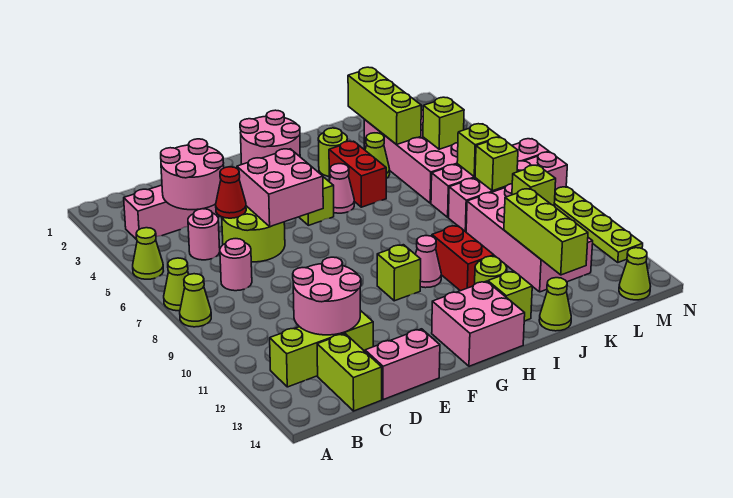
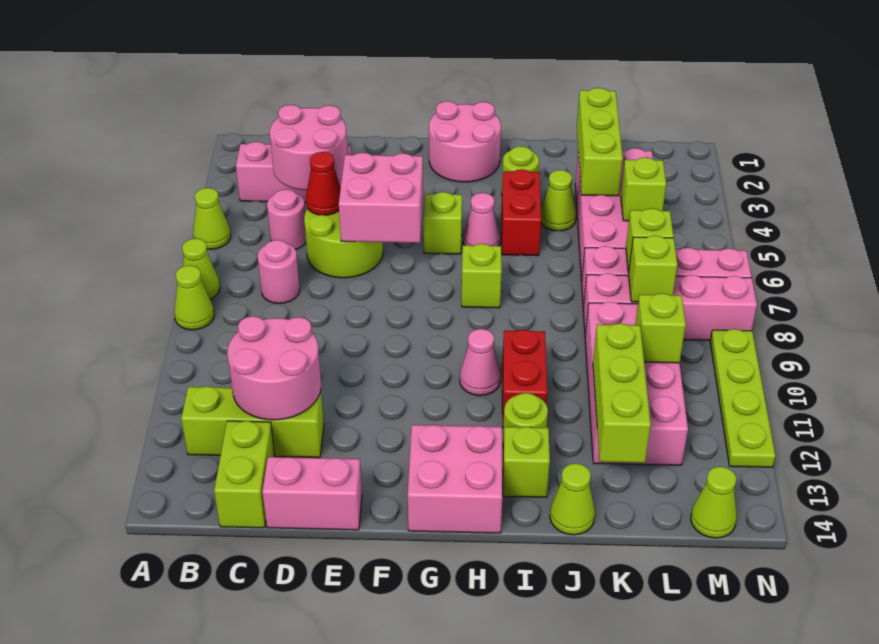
lime 1x1 brick [377,245,421,301] -> lime 1x1 brick moved to [462,244,502,308]

